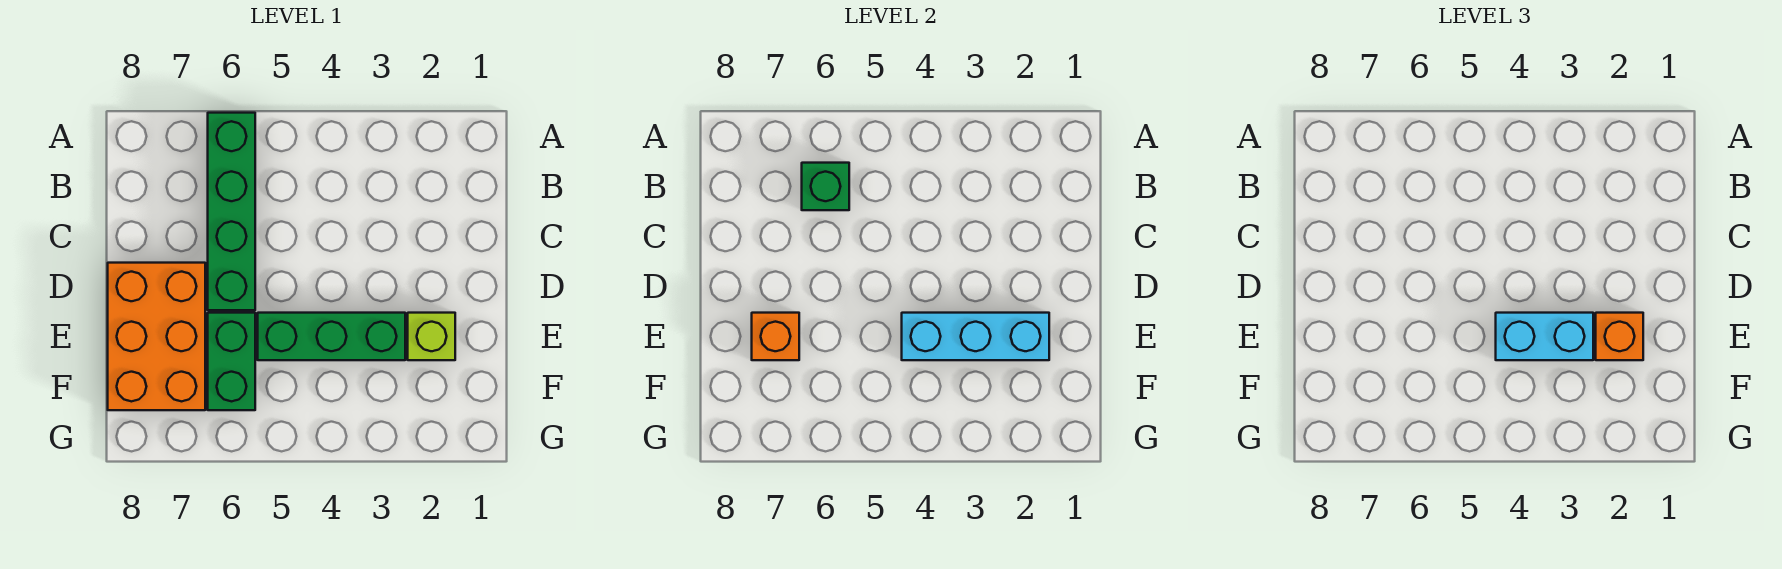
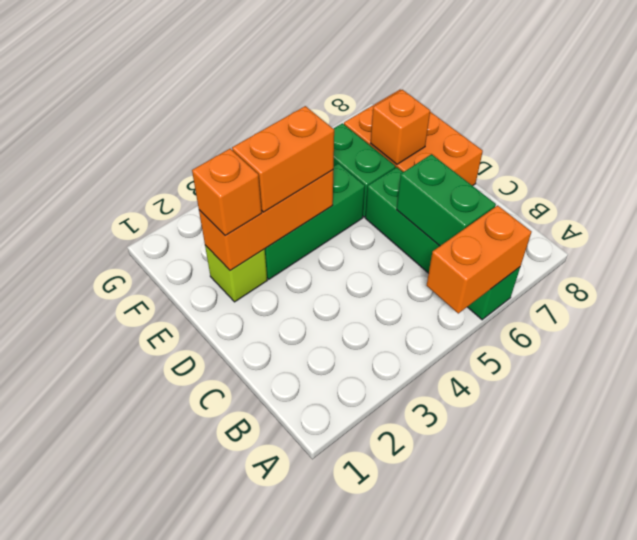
none -> orange 1x2 brick [427,205,531,313]
green 1x1 brick [802,163,849,210] -> green 1x2 brick [397,154,496,246]
cyan 1x3 brick [902,313,1049,360] -> orange 1x3 brick [199,170,333,271]
cyan 1x2 brick [1496,313,1593,360] -> orange 1x2 brick [232,106,334,212]

